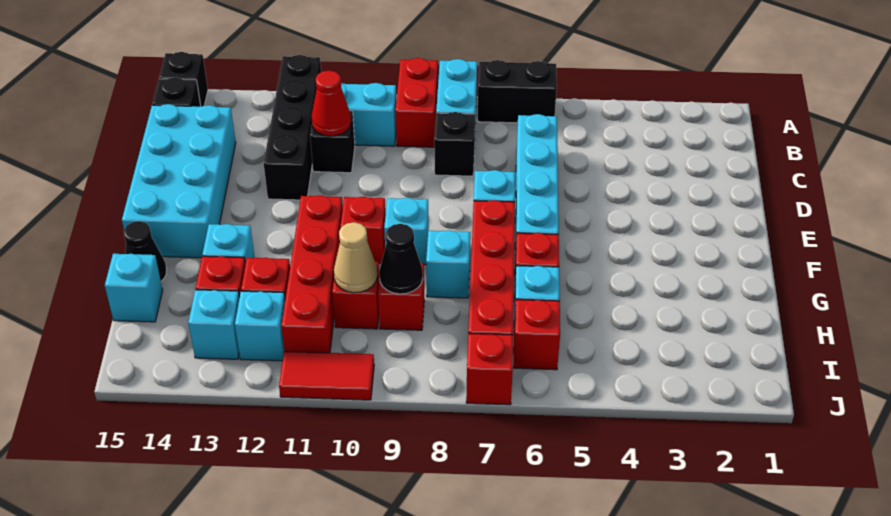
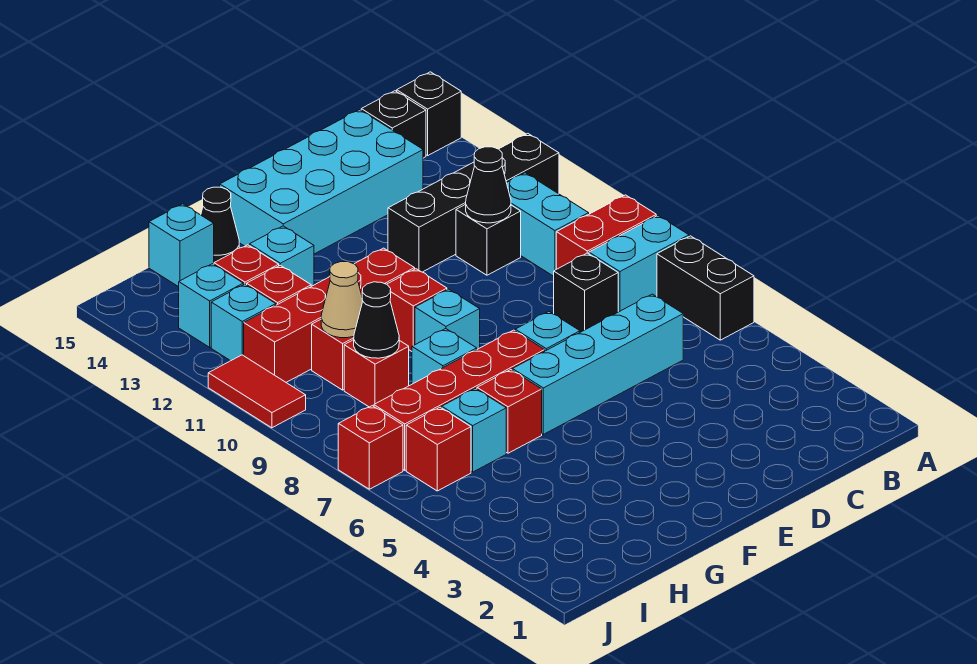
red 1x1 cone [311,70,351,136] -> black 1x1 cone [466,147,511,223]

